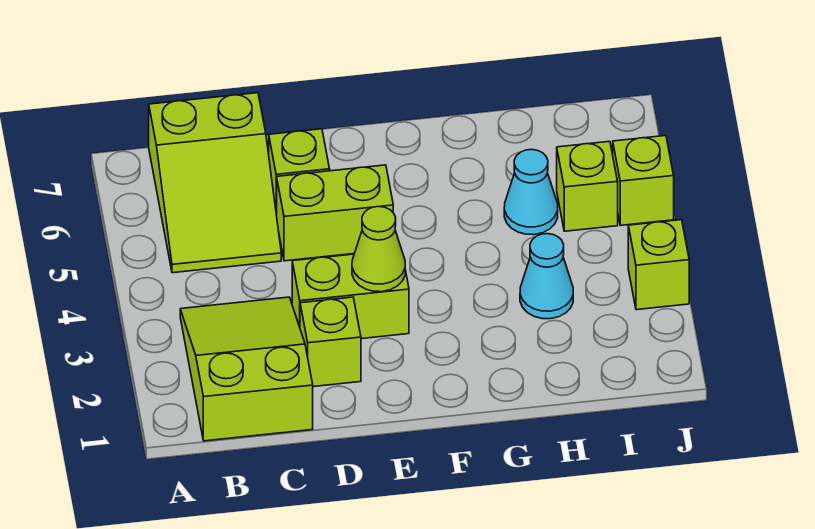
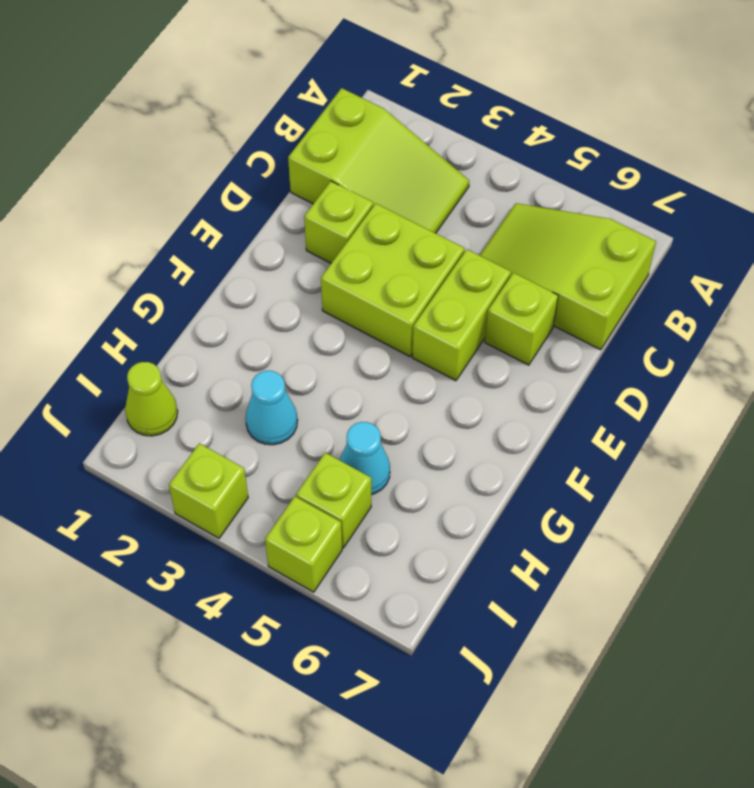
lime 1x2 brick [292,254,409,339] -> lime 2x2 brick [321,203,464,356]
lime 1x1 cone [352,207,405,292] -> lime 1x1 cone moved to [125,362,178,436]

